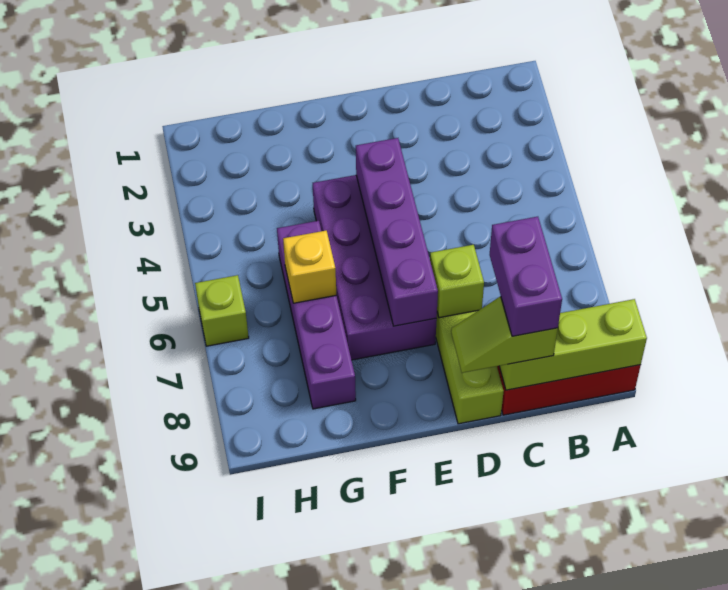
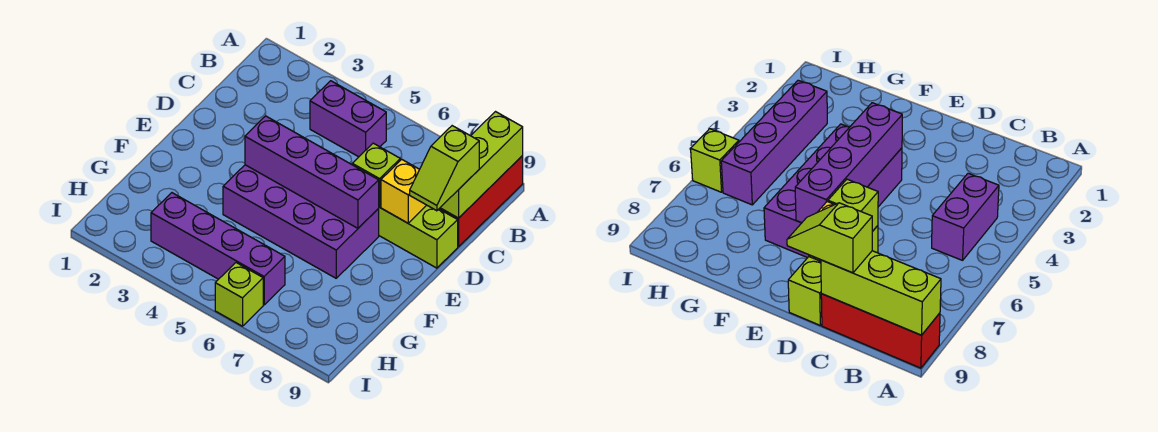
purple 1x2 brick [490,217,562,336] -> purple 1x2 brick moved to [310,81,386,157]
purple 1x4 brick [277,221,356,409] -> purple 1x4 brick moved to [151,193,285,305]
yellow 1x1 brick [283,231,336,303] -> yellow 1x1 brick moved to [381,159,426,223]

